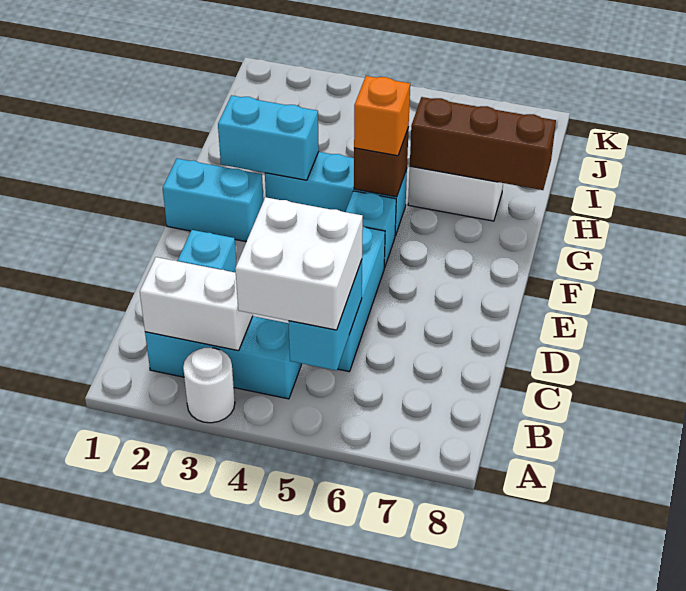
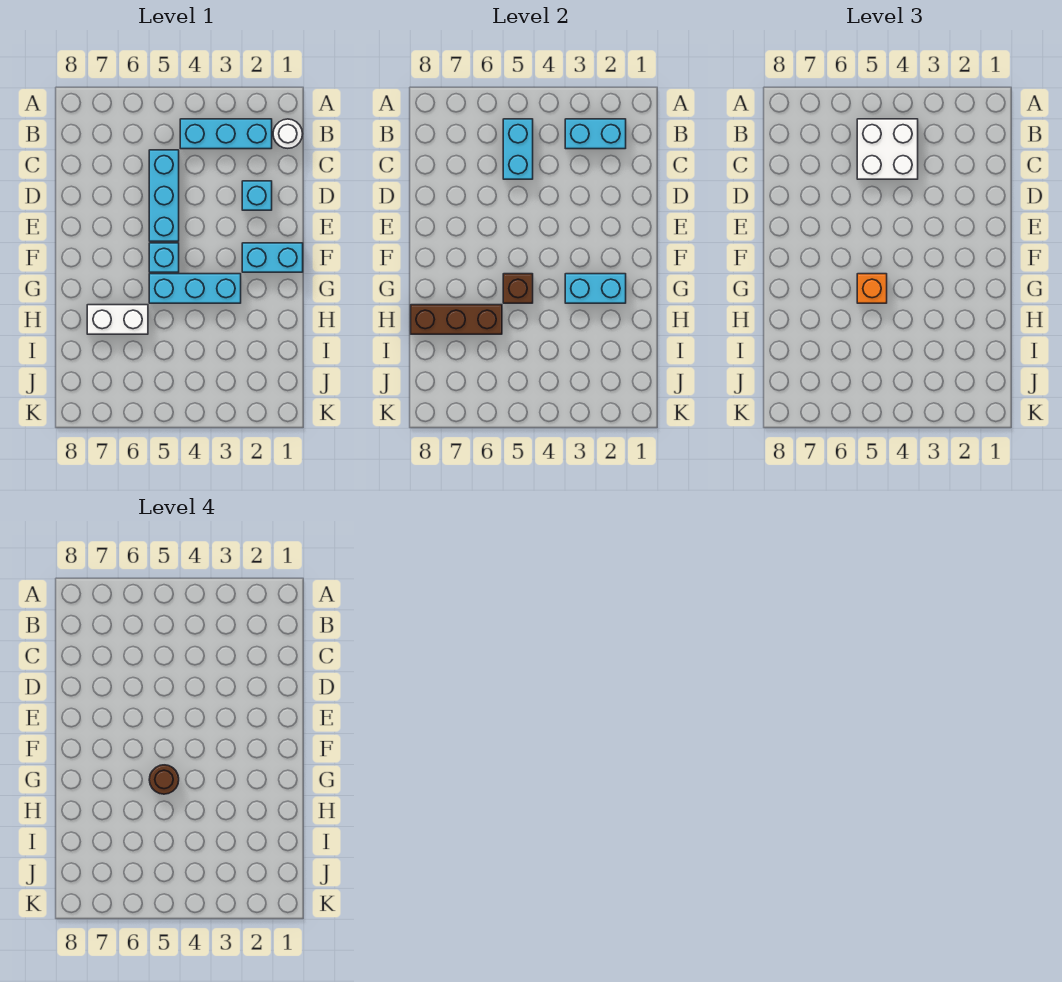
white 1x1 round brick [183,348,235,423] -> white 1x1 round brick moved to [273,119,303,148]
white 1x2 brick [140,257,253,351] -> cyan 1x2 brick [565,119,626,149]
none -> brown 1x1 round brick [149,765,179,794]

